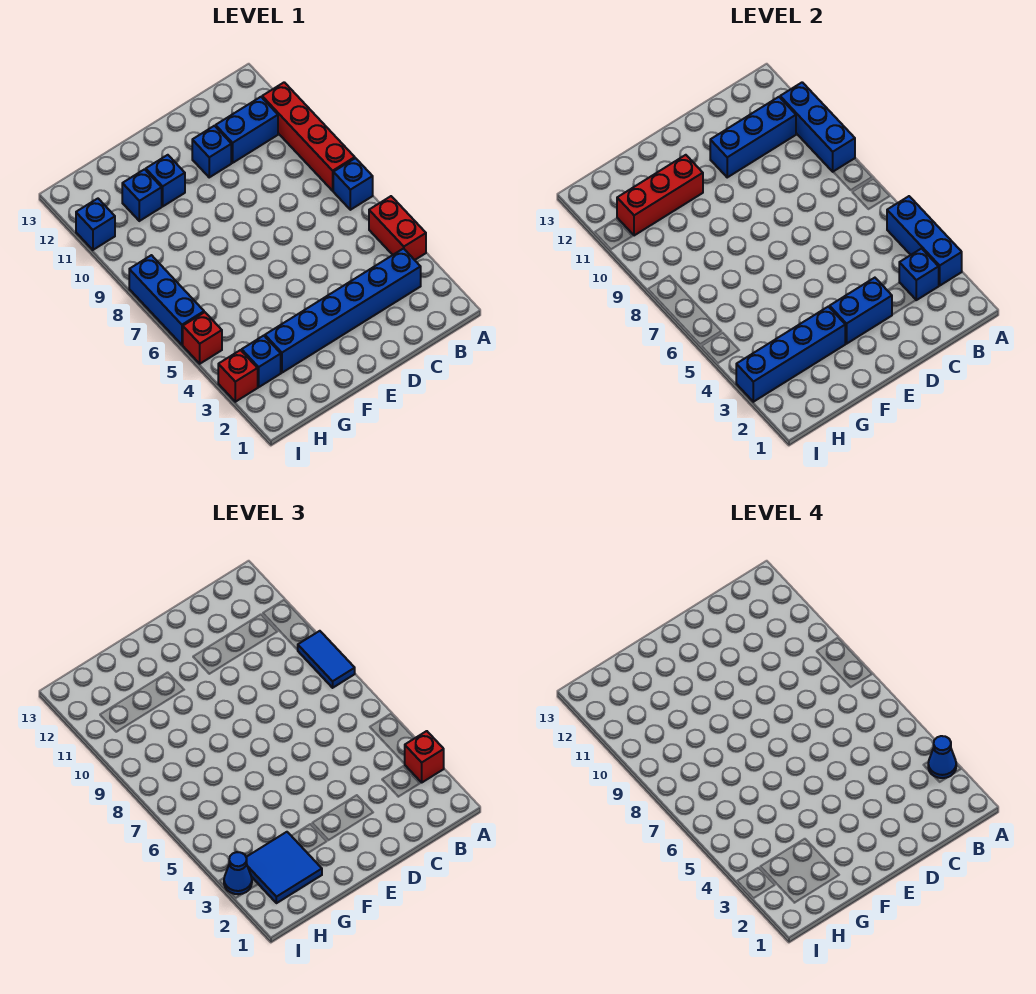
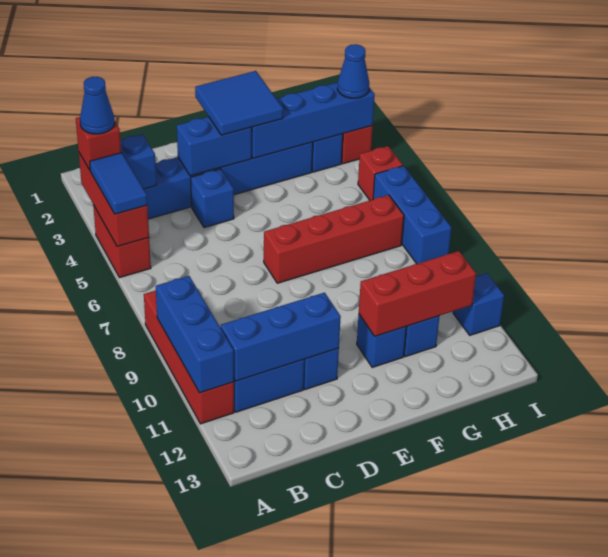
blue 1x3 brick [887,196,962,285] -> red 1x3 brick [79,153,149,247]
blue 1x1 brick [333,158,373,210] -> blue 1x1 brick moved to [191,169,234,228]
blue 1x2 tile [298,631,355,688] -> blue 1x2 tile moved to [90,153,147,214]
none -> red 1x4 brick [264,195,404,283]
blue 2x2 tile [246,832,322,903] -> blue 2x2 tile moved to [195,71,283,135]

